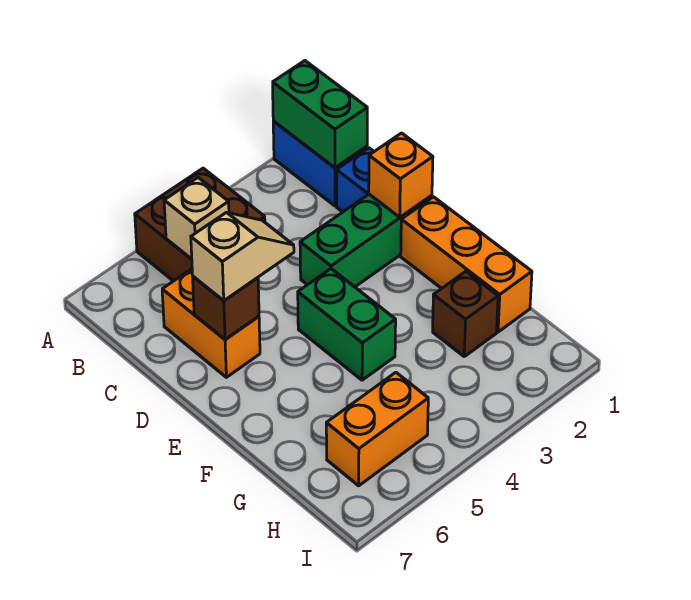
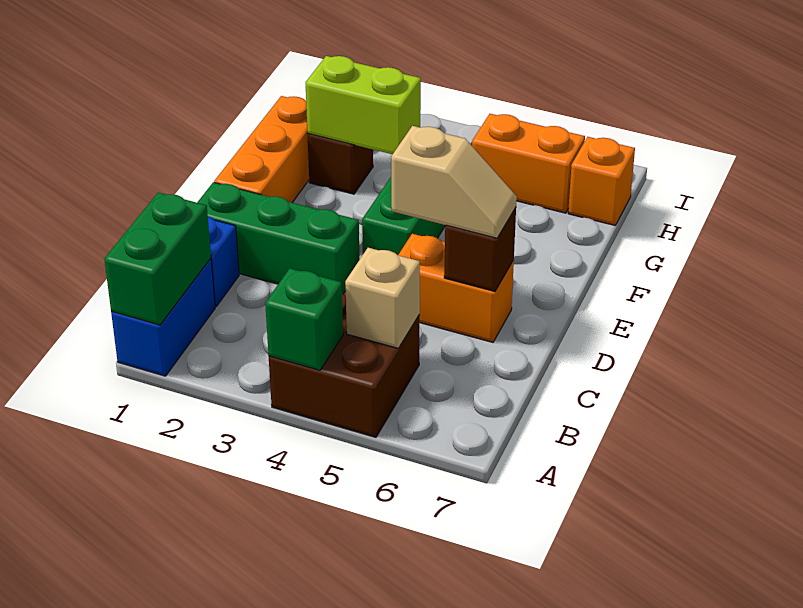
none -> green 1x1 brick [265,268,343,370]
orange 1x2 brick [162,269,260,377] -> orange 1x2 brick turned to [398,234,514,342]
orange 1x1 brick [369,133,433,217] -> orange 1x1 brick moved to [568,137,635,225]
tan 1x2 slope [191,212,294,301] -> tan 1x2 slope turned to [391,126,517,238]
none -> lime 1x2 brick [305,56,421,154]

